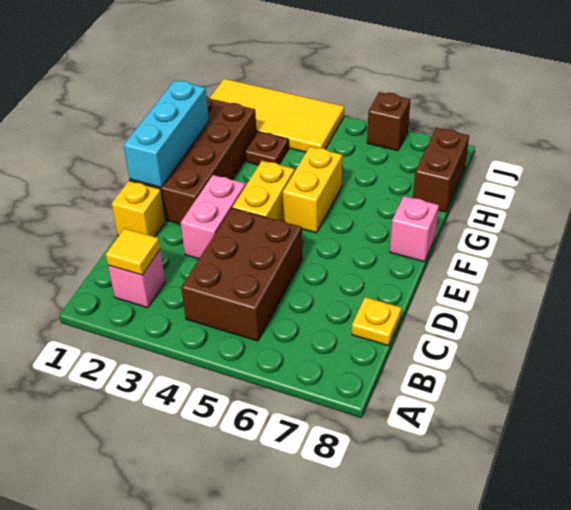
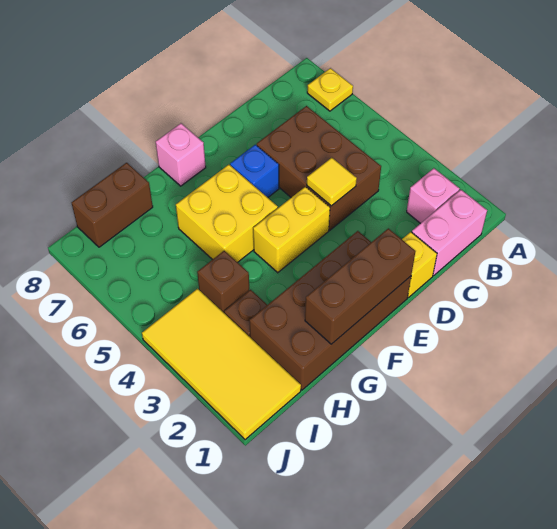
yellow 1x1 tile [106,228,160,275] -> yellow 1x1 tile moved to [307,158,357,206]
brown 2x3 brick [181,208,302,341] -> brown 2x3 brick turned to [257,106,381,230]
yellow 1x1 plate [352,297,402,346] -> yellow 1x1 plate moved to [307,68,353,111]
pink 1x2 brick [181,175,246,259] -> pink 1x2 brick moved to [412,190,487,276]
cyan 1x3 brick [124,80,209,187] -> brown 1x3 brick [305,228,416,344]
none -> blue 1x1 brick [230,145,279,198]
yellow 1x2 brick [283,147,342,233] -> yellow 2x2 brick [176,165,278,262]
brown 1x1 brick [367,92,411,151] -> brown 1x1 brick moved to [197,251,249,313]

